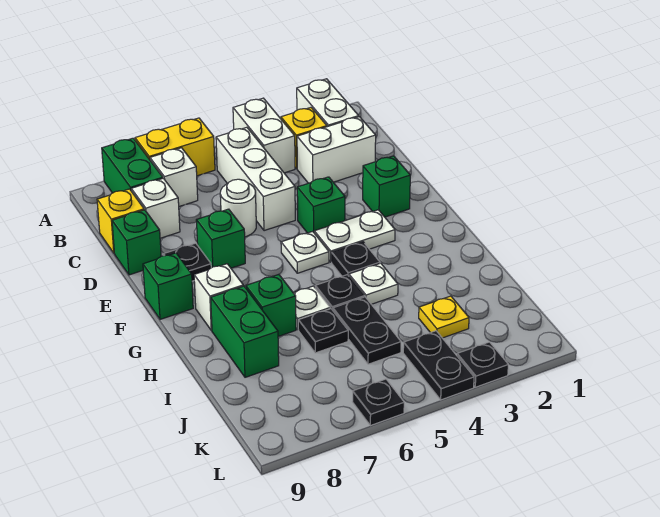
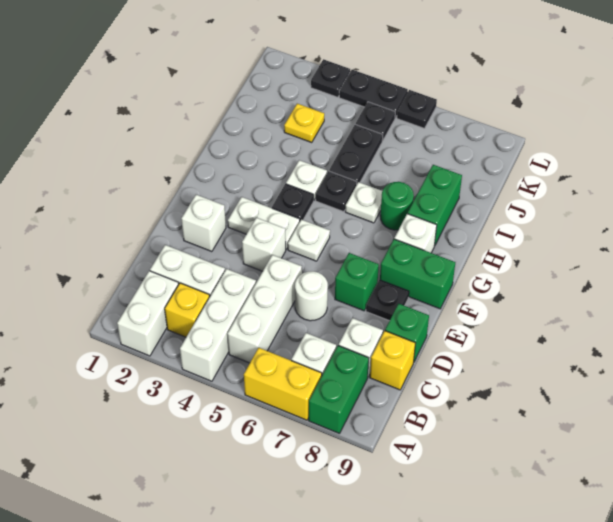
white 1x2 brick [233,98,295,173] -> white 1x3 brick [180,269,256,381]
green 1x1 brick [363,156,410,217] -> white 1x1 brick [181,195,226,252]
green 1x1 brick [297,177,345,233] -> white 1x1 brick [242,218,286,271]
green 1x1 brick [143,253,193,319] -> green 1x2 brick [380,239,455,309]
green 1x1 brick [246,275,296,336] -> green 1x1 round brick [380,182,414,230]
black 1x1 plate [298,309,348,353] -> black 1x1 plate moved to [356,102,395,141]
black 1x2 plate [403,331,474,400] -> black 1x2 plate turned to [339,70,408,118]

